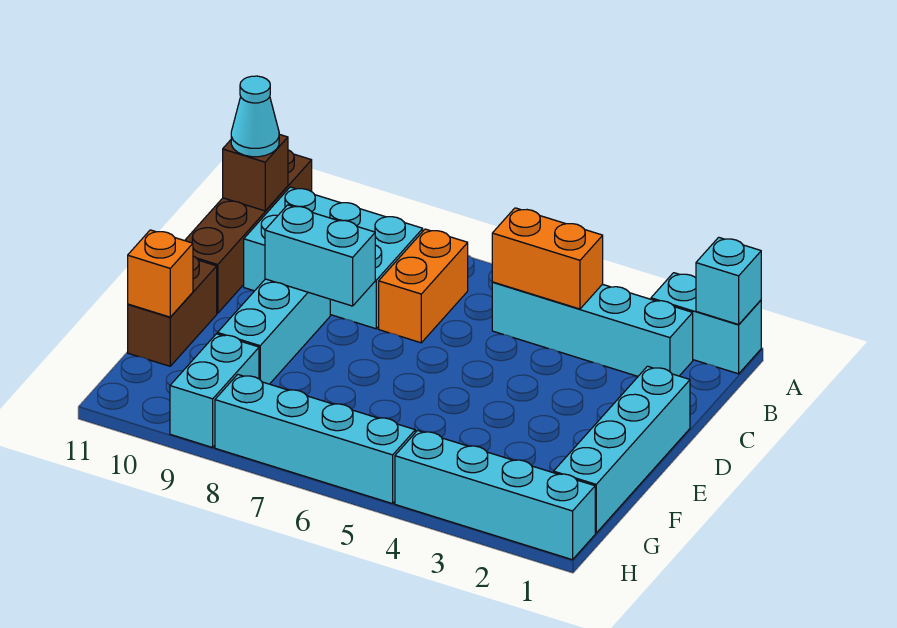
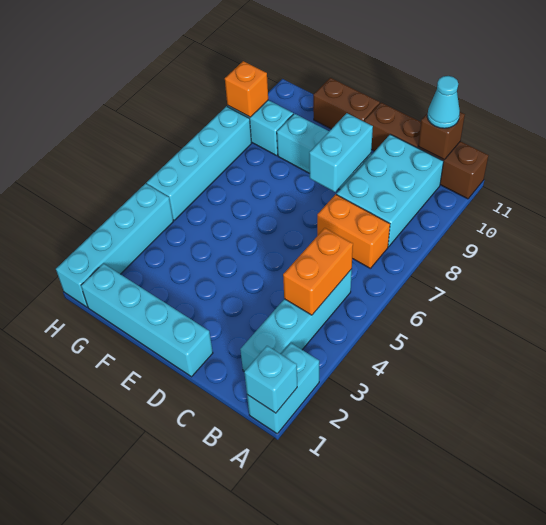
orange 1x1 brick [128,230,193,317] -> orange 1x1 brick moved to [225,61,268,117]

